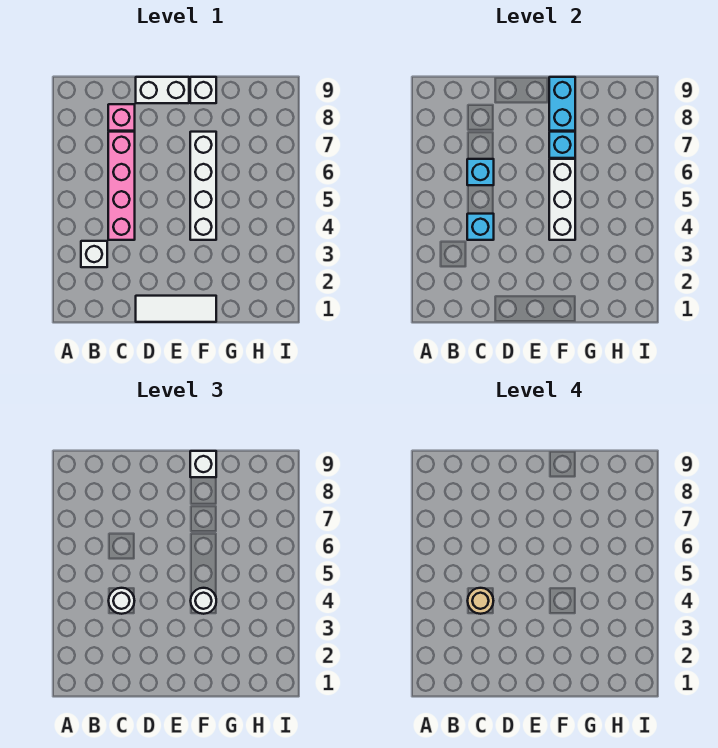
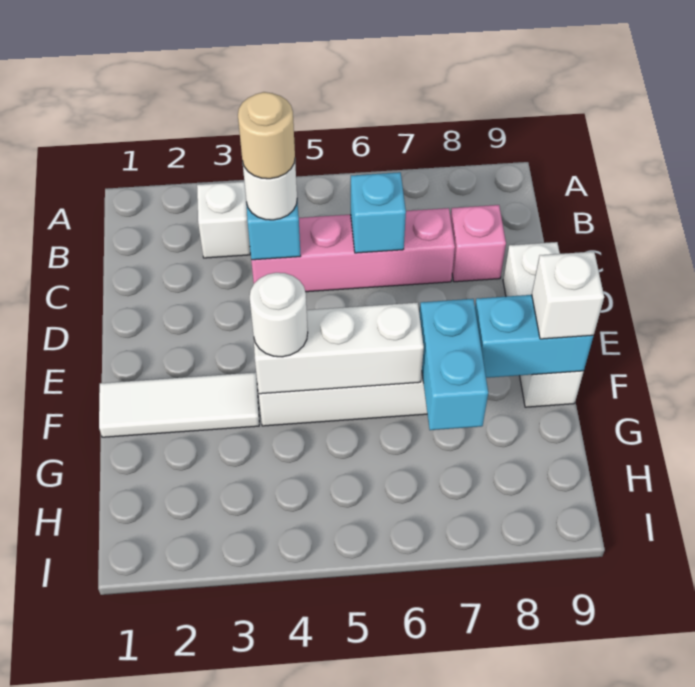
white 1x3 tile [136,296,216,322] -> white 1x3 tile turned to [99,372,259,437]
cyan 1x1 brick [549,132,575,158] -> cyan 1x2 brick [420,299,488,430]

